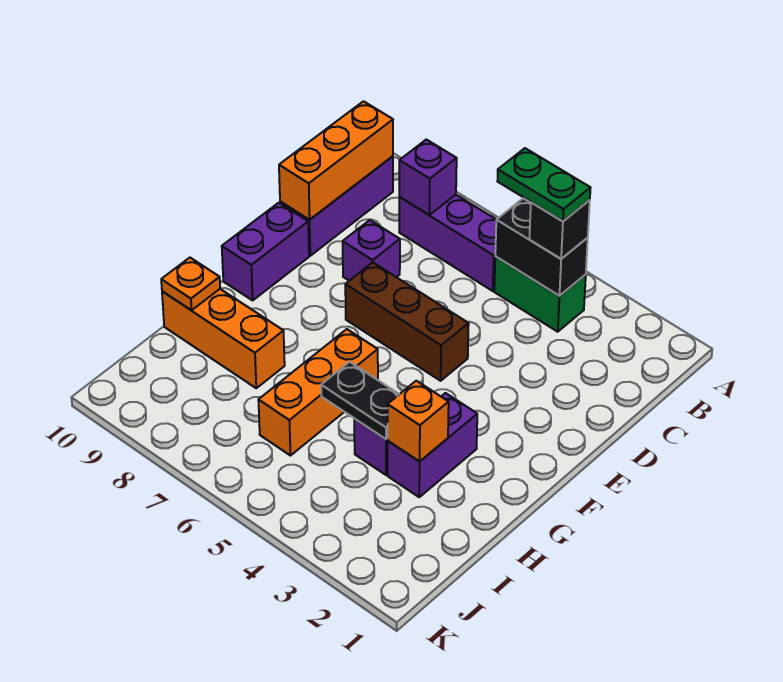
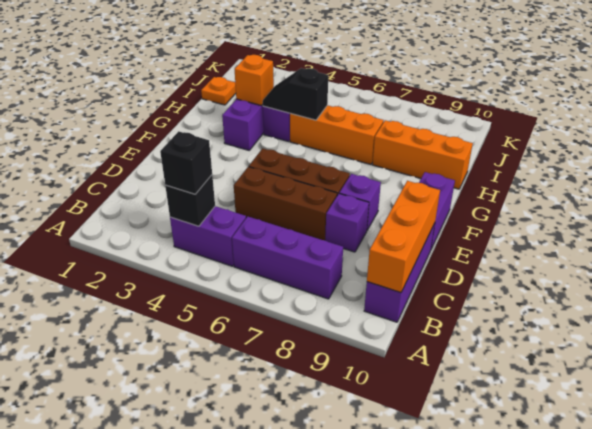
green 1x2 brick [494,257,586,332] -> purple 1x2 brick [170,206,246,266]
black 1x2 brick [495,199,588,296] -> black 1x1 brick [165,175,215,226]
green 1x2 plate [497,148,590,221] -> none
purple 1x1 brick [399,140,457,215] -> purple 1x1 brick moved to [339,174,381,230]
none -> brown 1x3 brick [234,167,337,240]
orange 1x3 brick [258,329,378,456] -> orange 1x3 brick turned to [290,105,384,165]
black 1x2 plate [321,362,399,439] -> black 1x2 slope [263,68,328,120]
orange 1x1 plate [161,258,220,310] -> orange 1x1 plate moved to [201,77,236,105]

